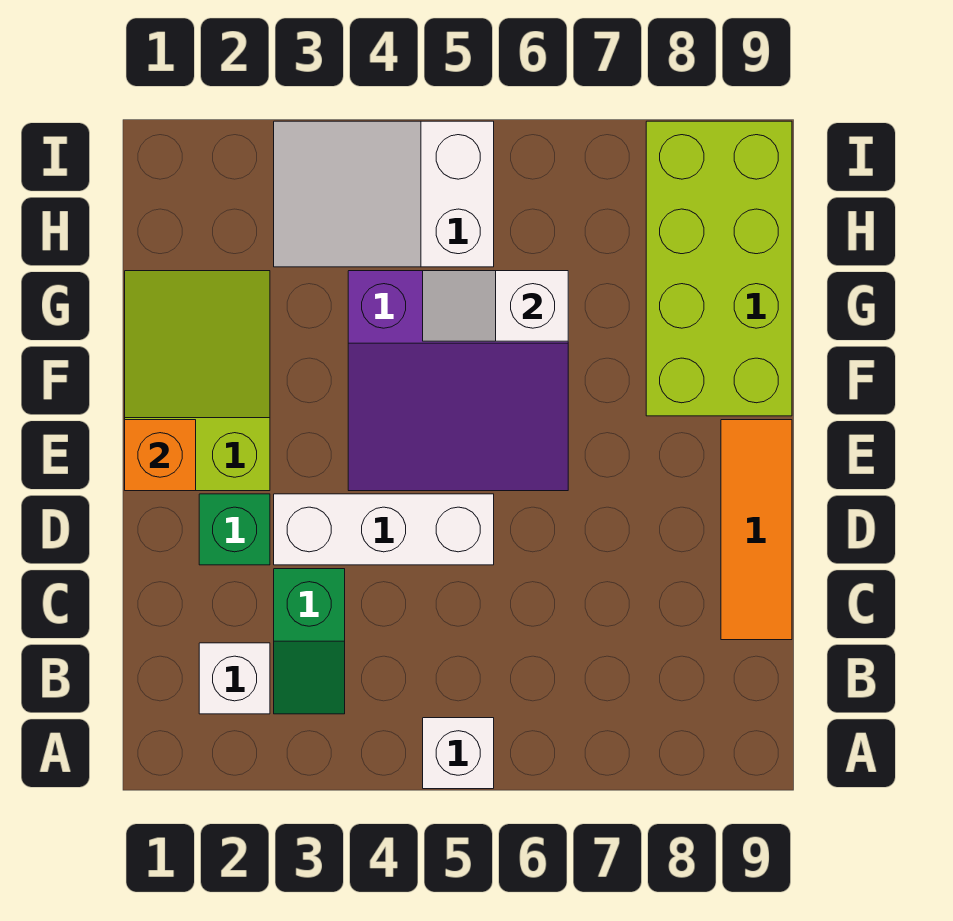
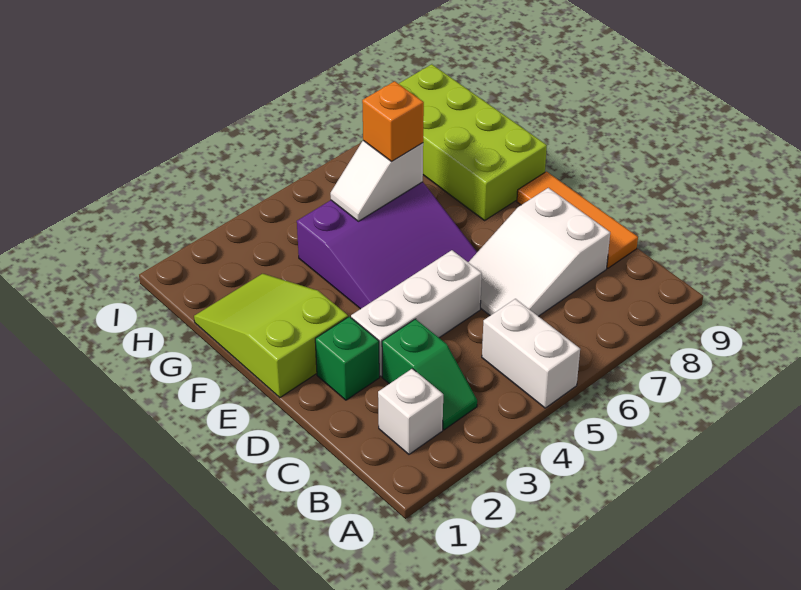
white 1x1 brick [423,718,494,789] -> white 1x2 brick [482,299,580,408]
orange 1x1 brick [125,420,196,491] -> orange 1x1 brick moved to [362,81,424,161]
white 2x3 slope [274,121,494,267] -> white 2x3 slope moved to [468,188,610,316]

